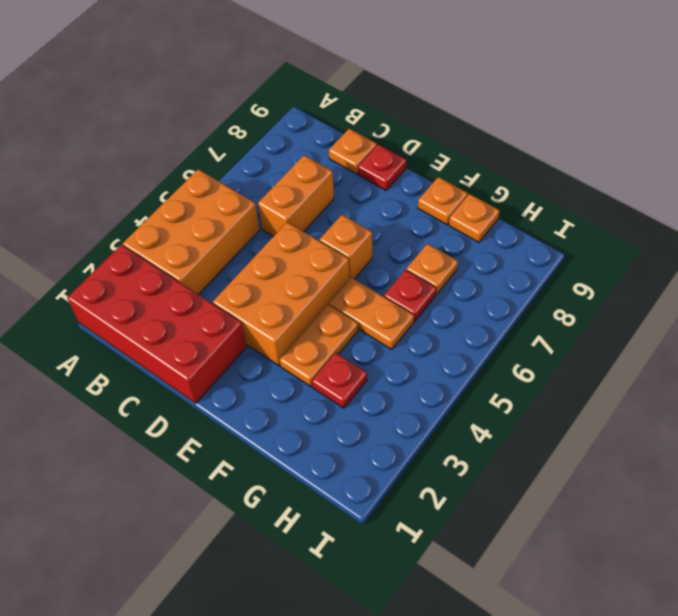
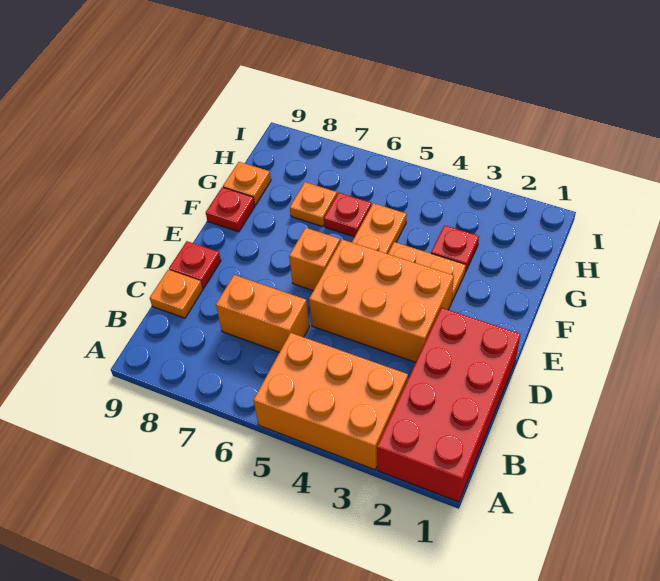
orange 1x1 plate [418,177,468,224] -> red 1x1 plate [206,187,255,232]

